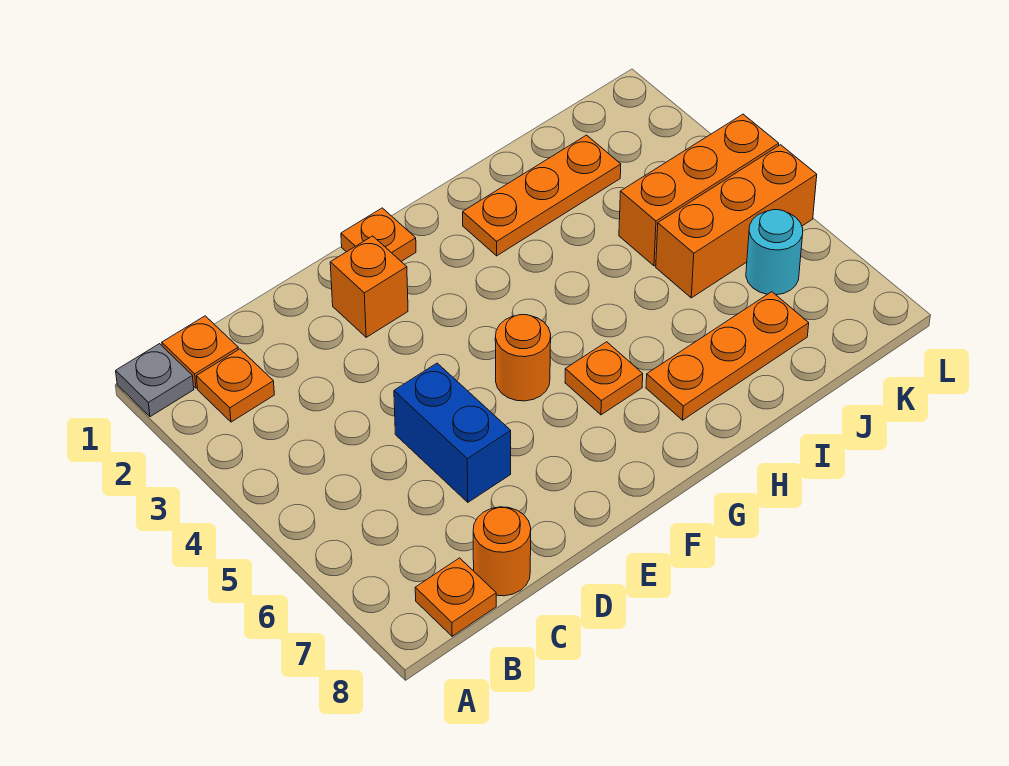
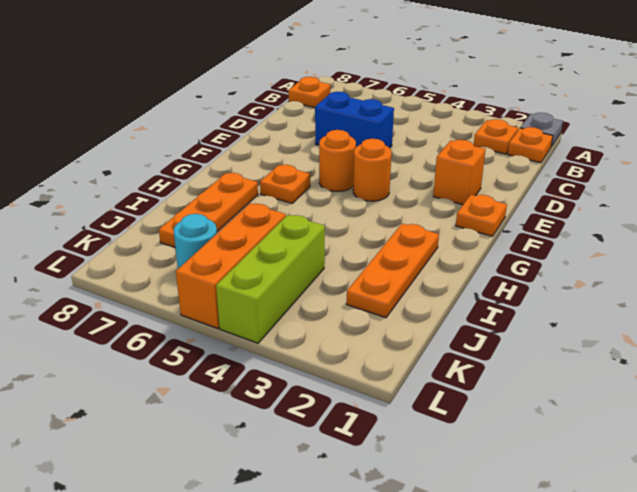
orange 1x1 round brick [473,507,531,596] -> orange 1x1 round brick moved to [353,139,392,201]
orange 1x3 brick [619,114,779,266] -> lime 1x3 brick [216,215,325,343]

